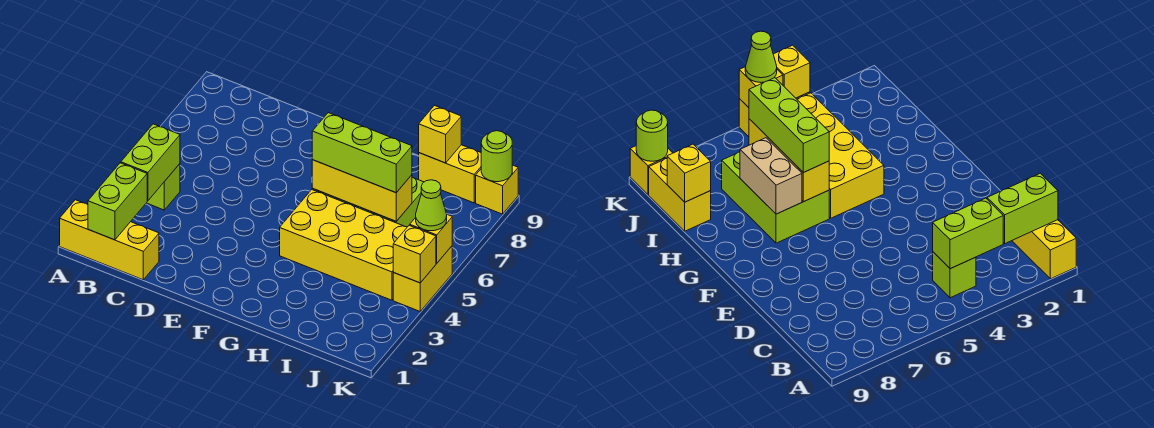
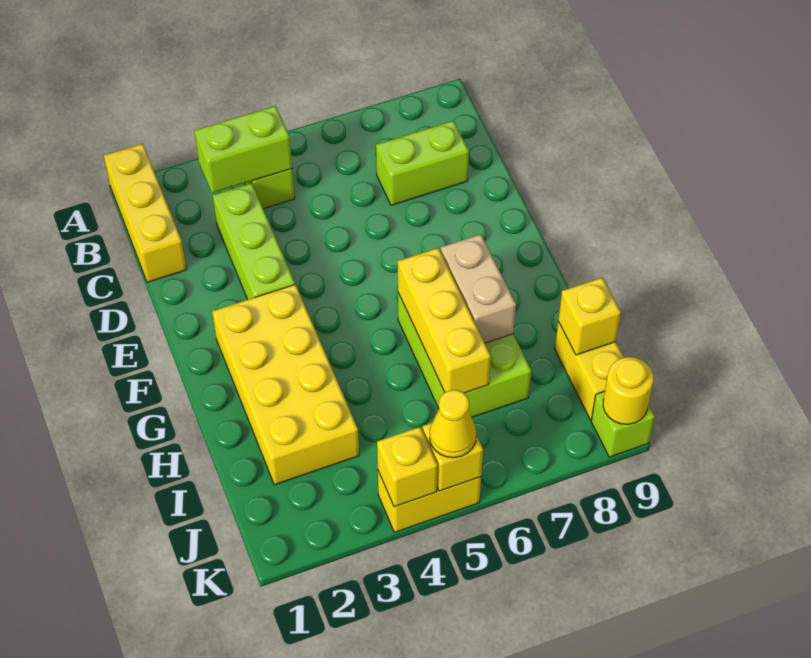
lime 1x2 brick [88,163,147,240] -> lime 1x2 brick moved to [376,121,469,205]
yellow 2x4 brick [280,190,407,300] -> yellow 2x4 brick moved to [212,285,359,485]
lime 1x3 brick [312,113,412,193] -> lime 1x3 brick moved to [213,183,295,299]
lime 1x1 cone [416,180,447,231] -> yellow 1x1 cone [430,390,476,458]
yellow 1x1 brick [476,165,518,214] -> lime 1x1 brick [591,391,655,457]
lime 1x1 round brick [481,131,512,182] -> yellow 1x1 round brick [603,357,653,424]

